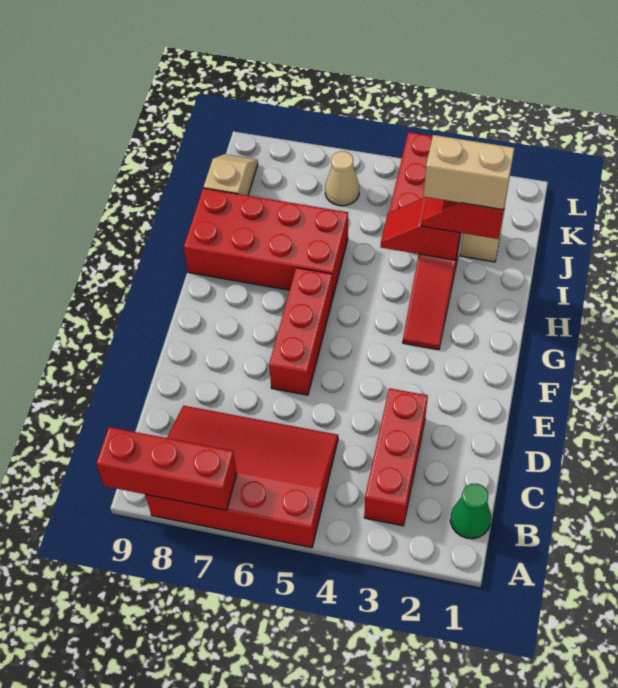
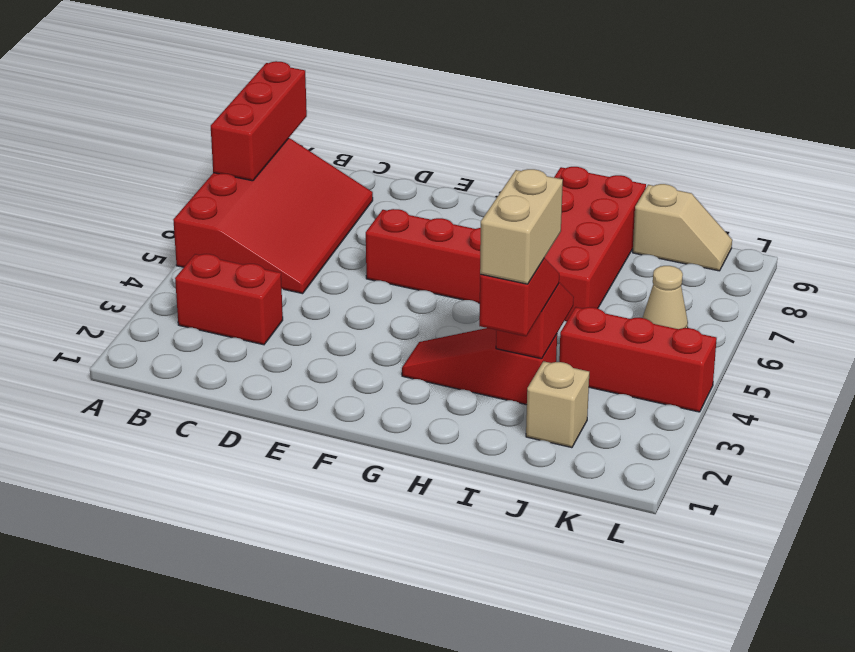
green 1x1 cone [450,484,491,539] -> none
red 1x3 brick [364,388,428,526] -> red 1x2 brick [175,254,283,345]

